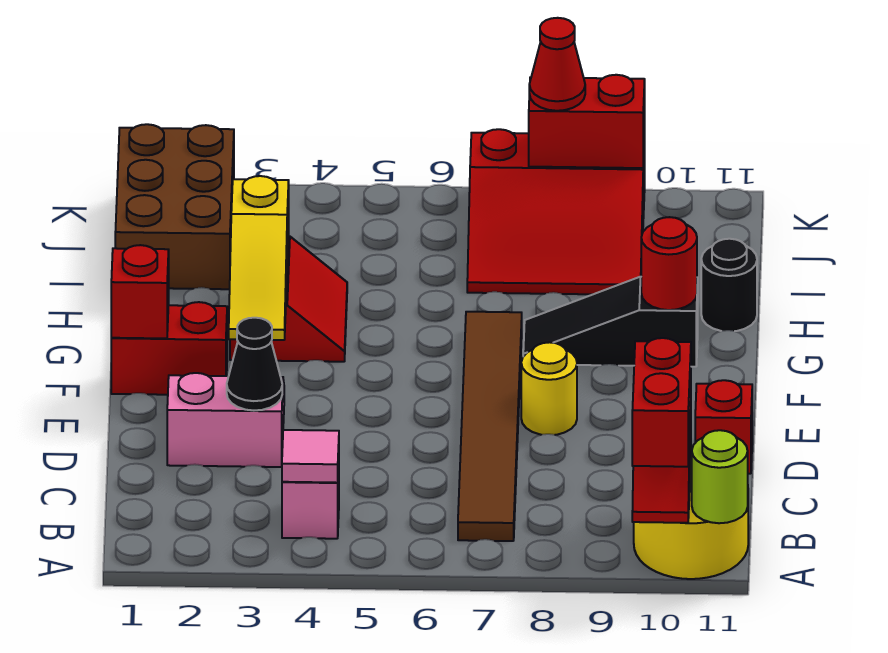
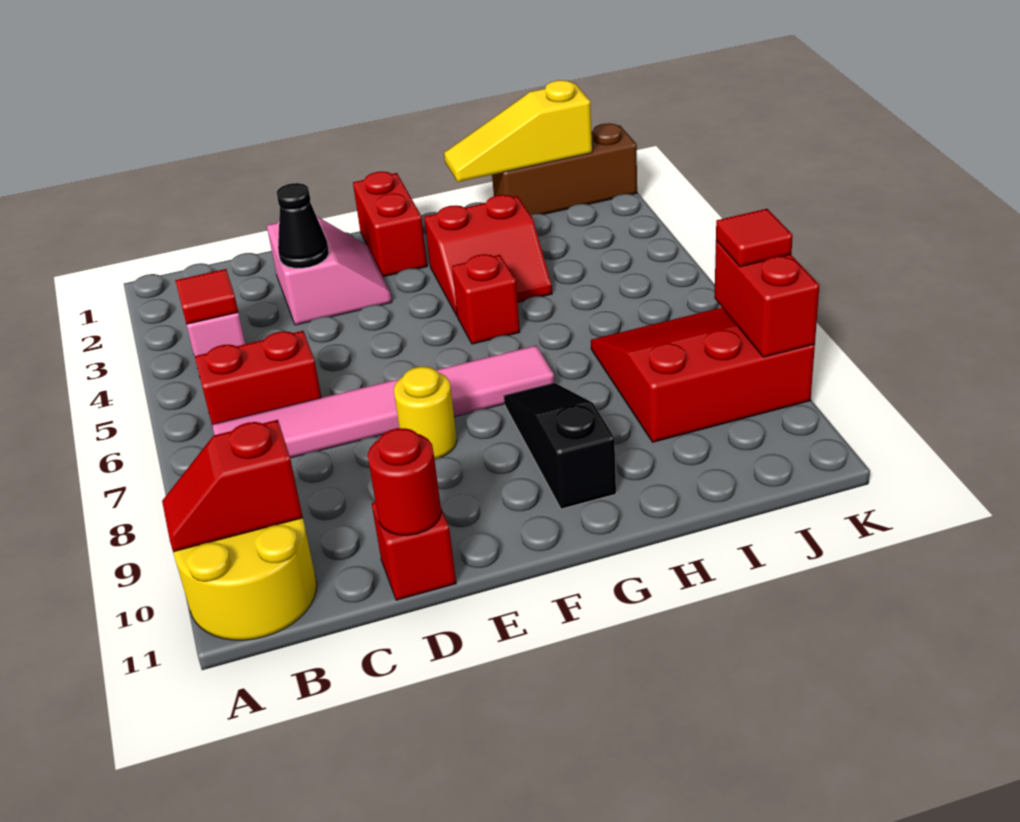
red 1x2 brick [632,338,691,467] -> red 1x2 brick moved to [195,331,321,424]
lime 1x1 round brick [692,430,748,523] -> none
pink 1x1 tile [282,430,339,483] -> red 1x1 tile [175,269,238,324]
brown 1x6 tile [458,312,522,541] -> pink 1x6 tile [212,346,554,458]
red 1x1 brick [111,245,169,338] -> red 1x1 brick moved to [452,254,520,344]
yellow 1x3 slope [229,176,289,340] -> yellow 1x3 slope moved to [444,80,592,182]
red 1x1 round brick [641,217,697,310] -> red 1x1 round brick moved to [368,428,441,536]
black 1x1 round brick [701,239,757,331] -> none
brown 2x3 brick [115,124,234,289] -> brown 1x3 brick [492,123,637,215]
red 3x3 slope [467,129,645,294] -> red 3x3 slope turned to [591,308,815,442]
red 1x1 cone [529,18,585,111] -> red 1x1 tile [716,209,793,267]

